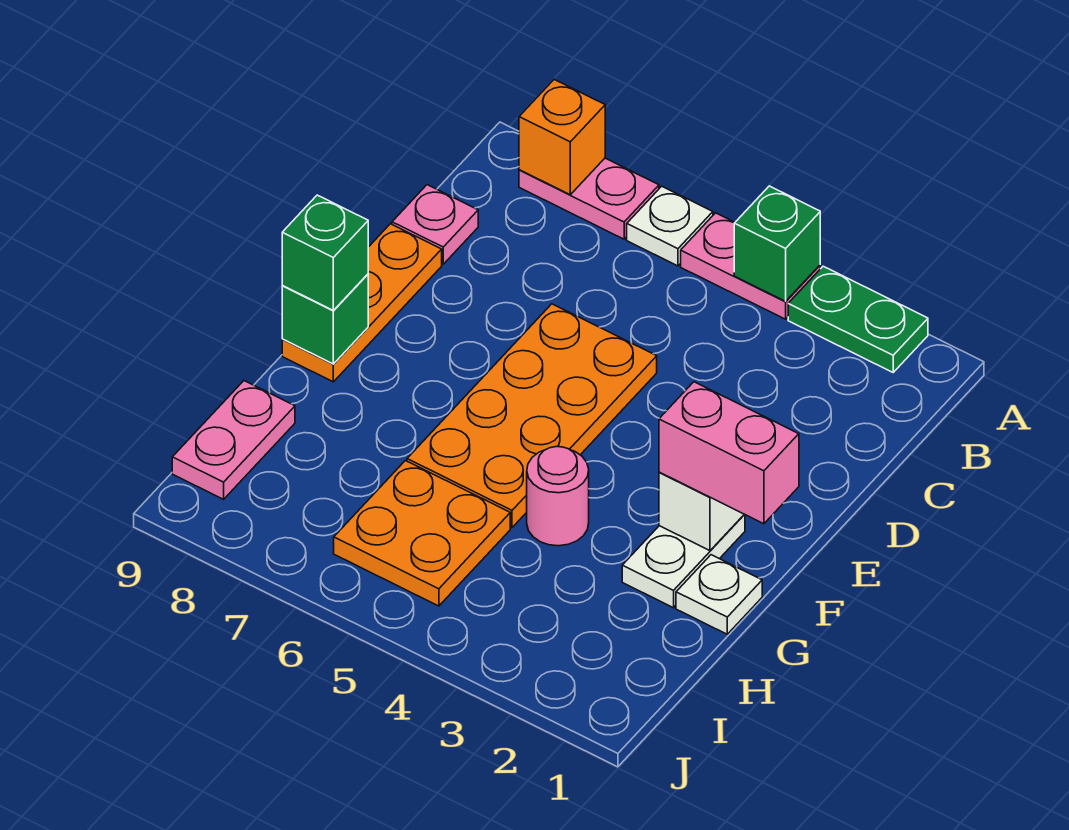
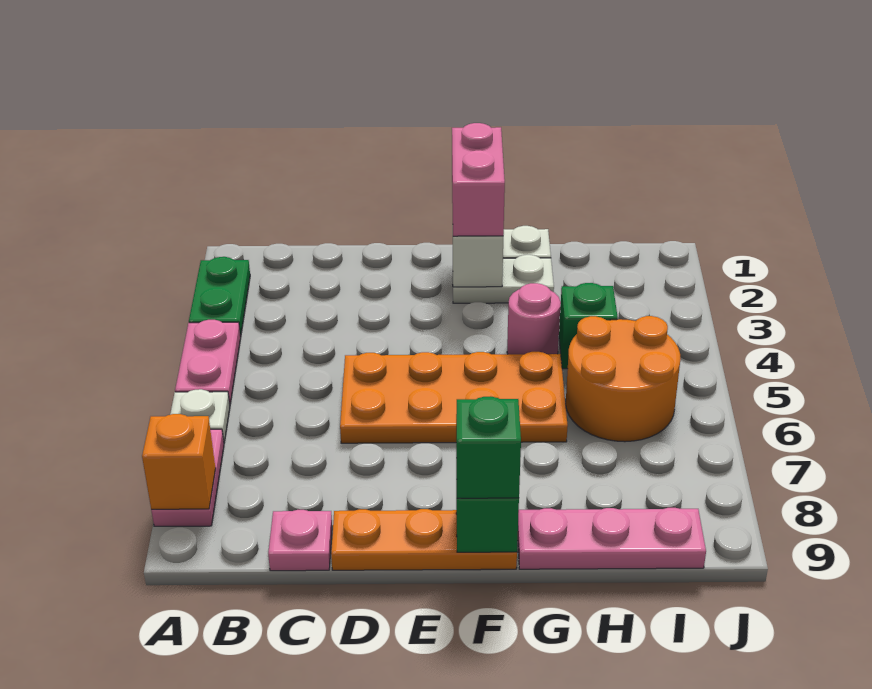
green 1x1 brick [734,186,820,301] -> green 1x1 brick moved to [559,283,618,369]
orange 2x2 plate [334,461,510,606] -> orange 2x2 round brick [566,316,681,442]
pink 1x2 plate [172,381,295,499] -> pink 1x3 plate [518,508,706,569]

